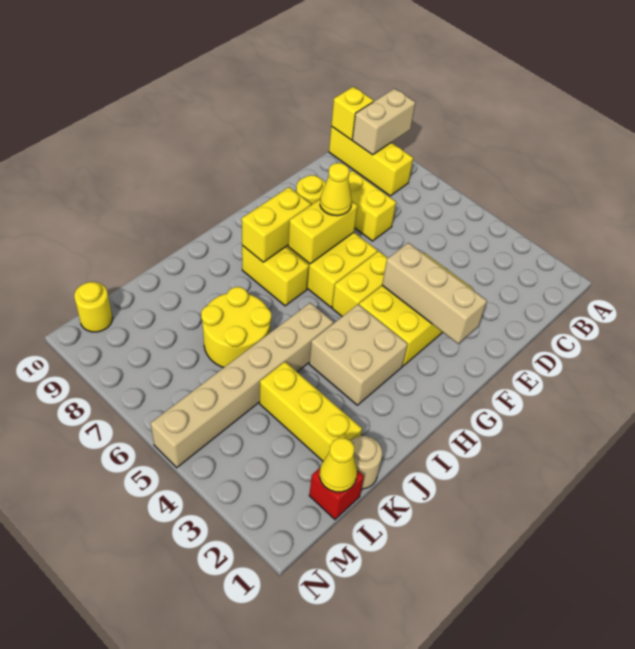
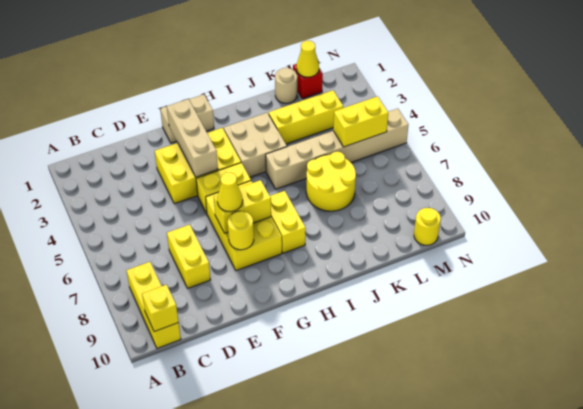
tan 1x2 brick [352,89,416,155] -> tan 1x2 brick moved to [160,94,214,143]
yellow 1x2 brick [242,187,311,262] -> yellow 1x2 brick moved to [333,96,388,147]
yellow 1x3 brick [260,362,362,461] -> yellow 1x3 brick turned to [269,90,343,144]

